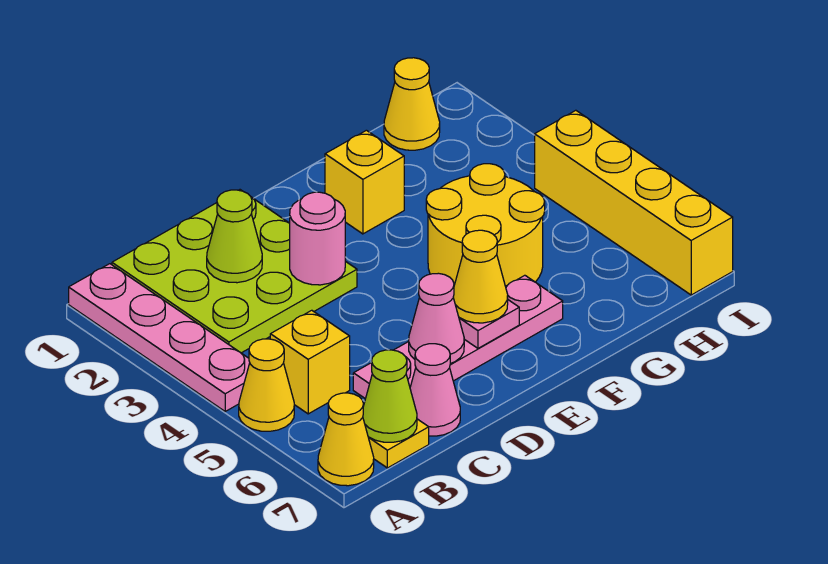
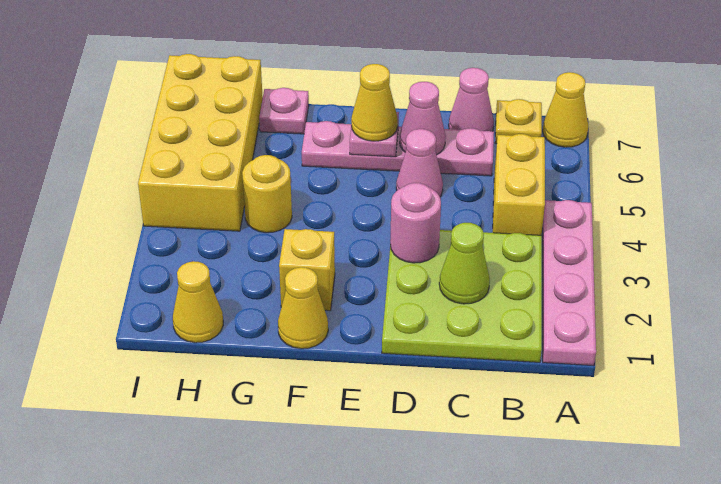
yellow 1x1 cone [239,339,294,431] -> yellow 1x1 cone moved to [278,267,328,349]
yellow 1x1 brick [270,310,350,414] -> yellow 1x2 brick [493,134,545,235]
lime 1x1 cone [363,350,417,442] -> none
none -> pink 1x1 cone [396,129,443,197]
yellow 2x2 round brick [426,164,545,286] -> yellow 1x1 round brick [242,155,292,233]
none -> pink 1x1 plate [259,88,309,134]
yellow 1x4 brick [535,110,733,295] -> yellow 2x4 brick [138,54,263,231]

